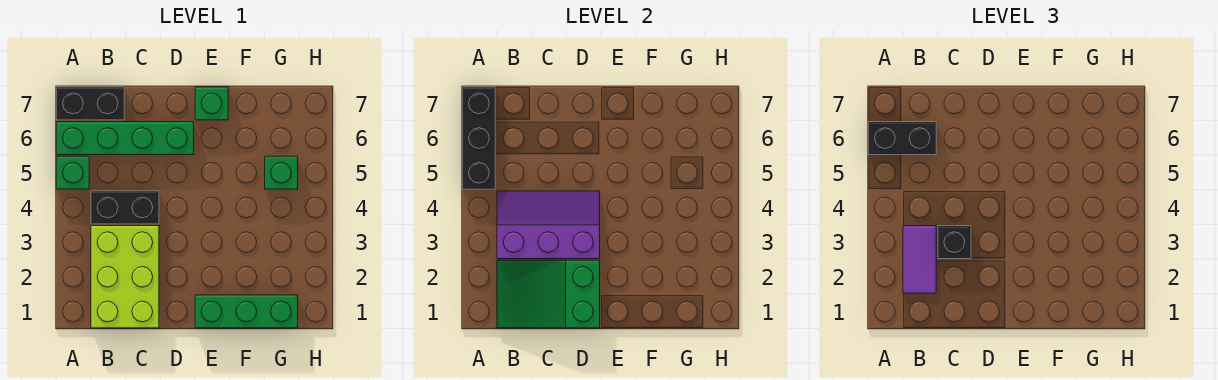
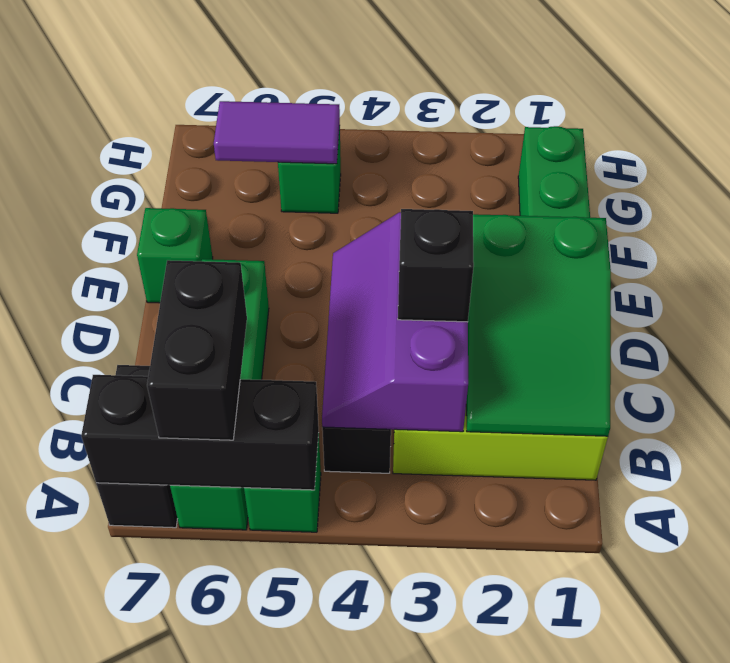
purple 1x2 tile [903,226,936,293] -> purple 1x2 tile moved to [214,101,340,164]

